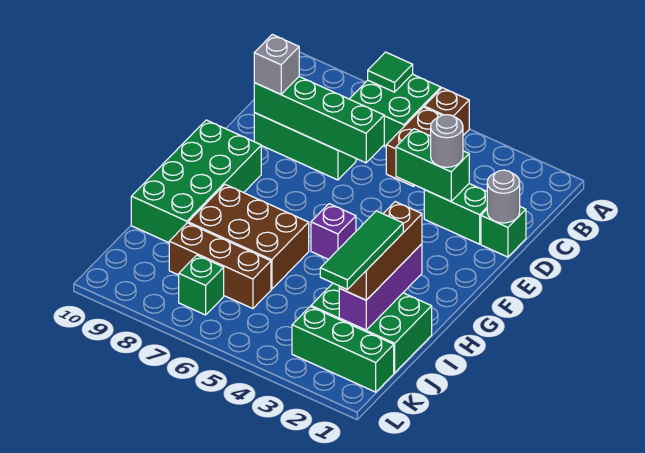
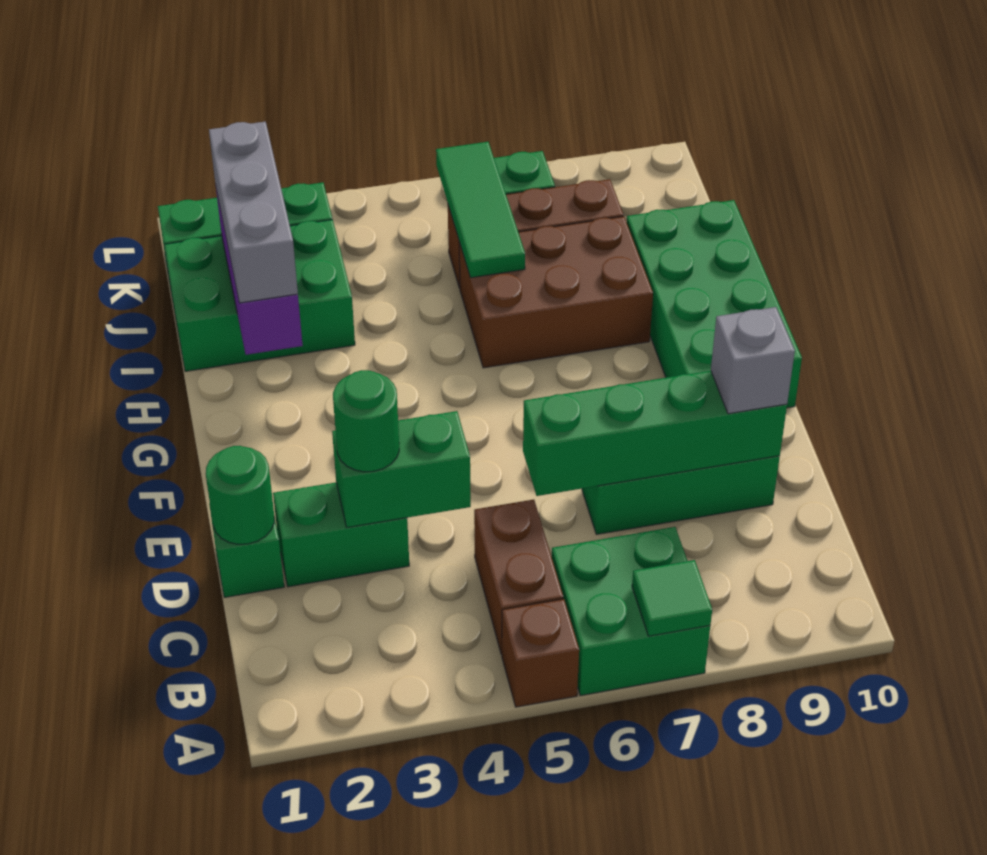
grey 1x1 round brick [487,170,520,223] -> green 1x1 round brick [206,446,274,544]
grey 1x1 round brick [431,115,463,167] -> green 1x1 round brick [333,370,399,472]
purple 1x1 brick [311,204,356,259] -> none
brown 1x3 brick [339,202,422,300] -> grey 1x3 brick [209,122,298,303]
green 1x3 tile [320,211,403,289] -> green 1x3 tile moved to [436,142,525,278]

